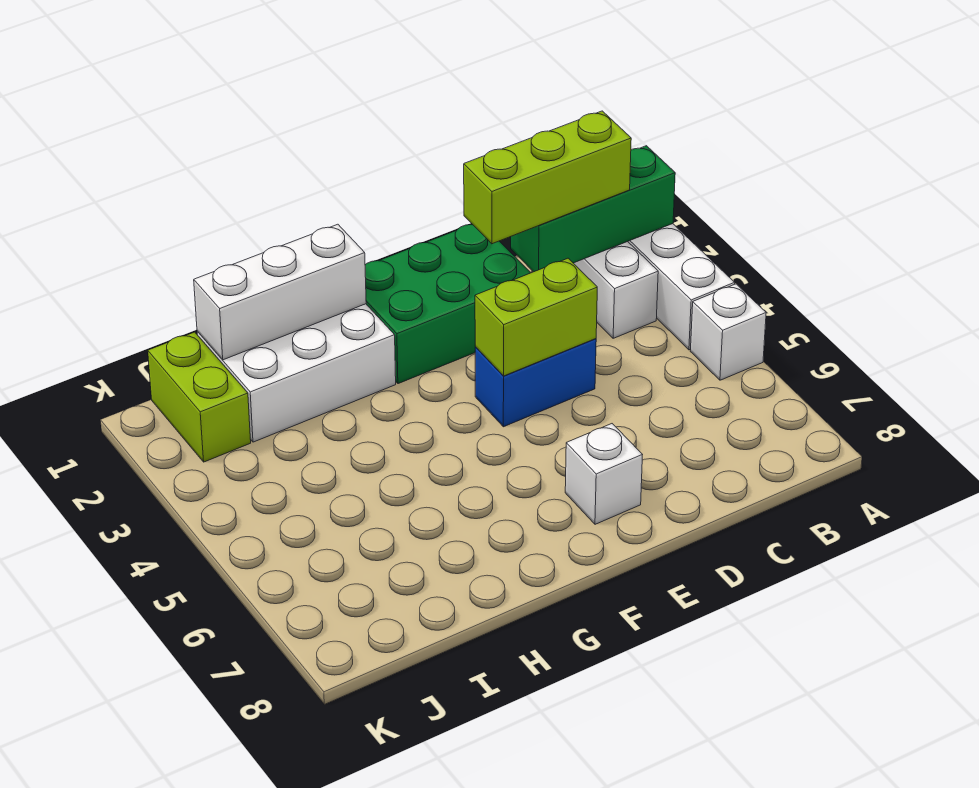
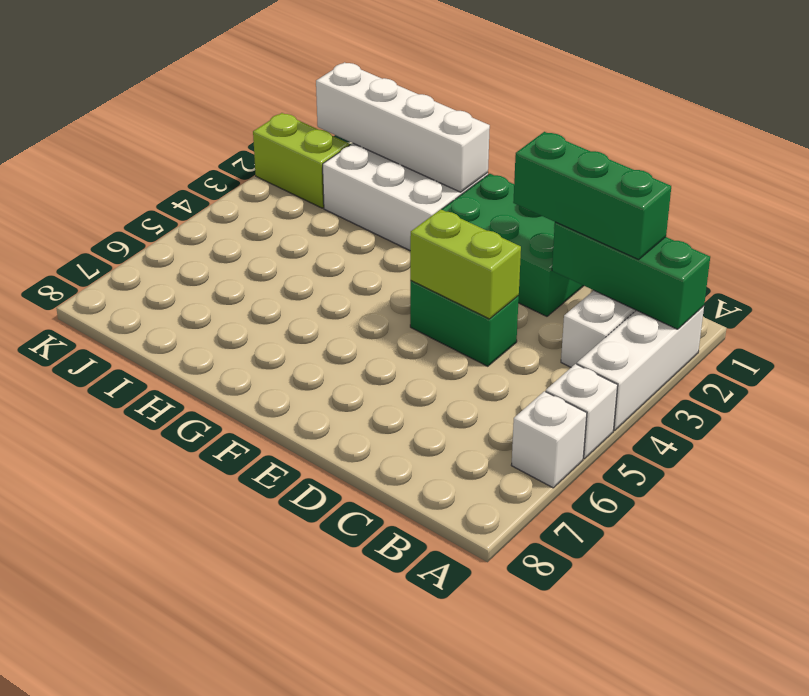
lime 1x3 brick [464,111,631,244] -> green 1x3 brick [513,132,671,259]
blue 1x2 brick [475,339,596,427] -> green 1x2 brick [410,281,519,366]
white 1x1 brick [565,424,642,524] -> white 1x1 brick moved to [511,391,587,488]
white 1x3 brick [194,224,366,360] -> white 1x4 brick [316,62,490,192]
lime 1x2 brick [148,332,251,462] -> lime 1x2 brick turned to [253,113,349,208]

